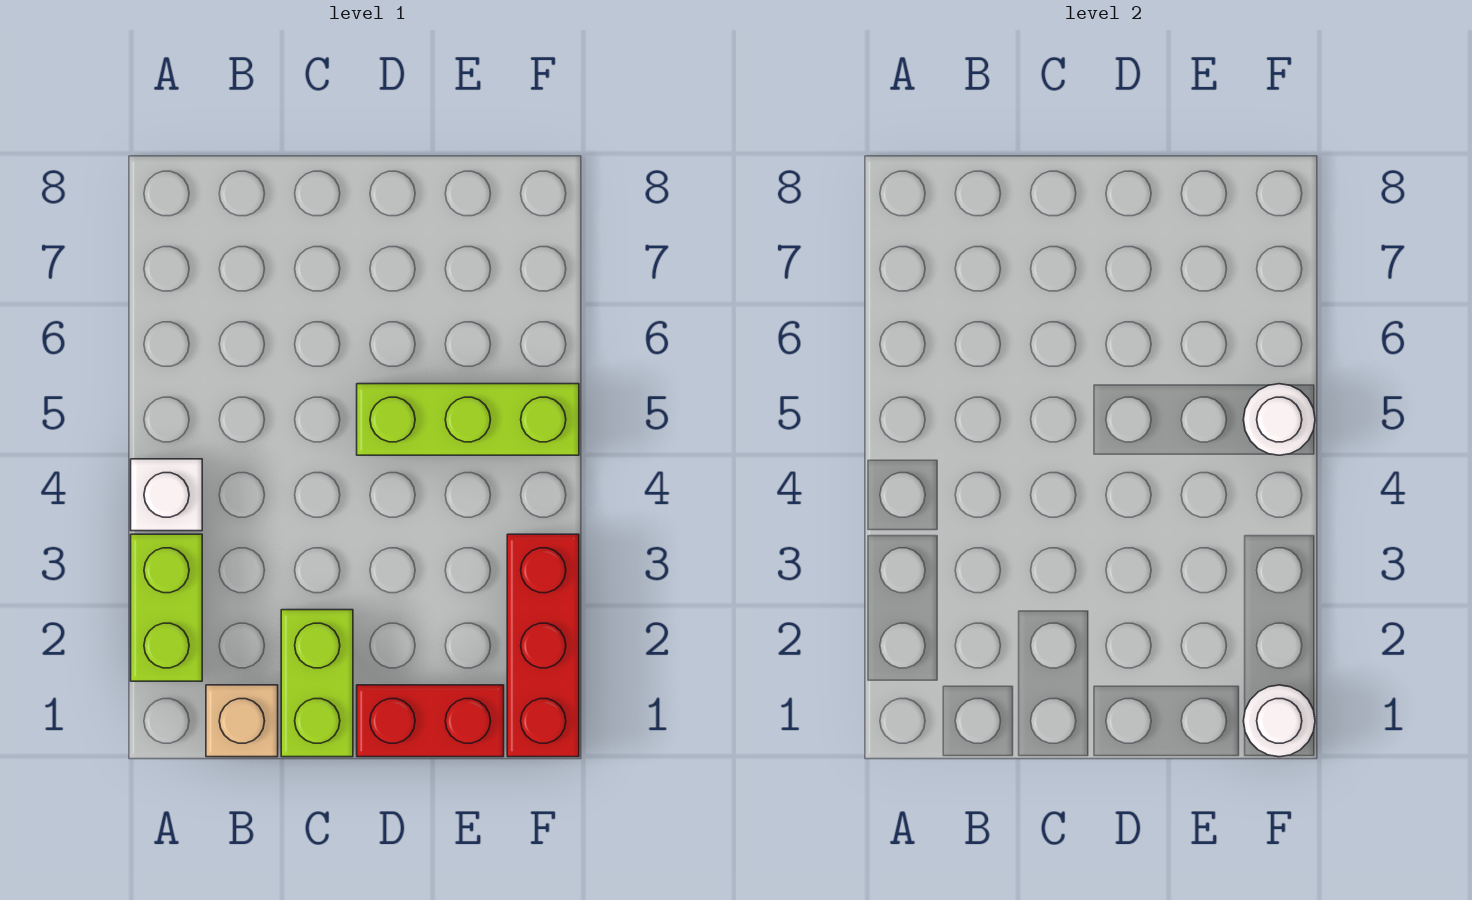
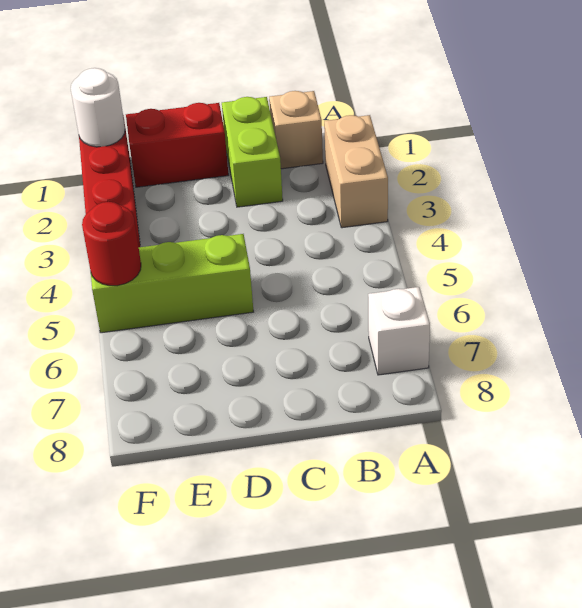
lime 1x2 brick [131,534,202,681] -> tan 1x2 brick [324,115,388,228]
white 1x1 brick [131,459,202,531] -> white 1x1 brick moved to [368,287,430,375]
white 1x1 round brick [1243,384,1315,455] -> red 1x1 round brick [82,202,141,286]

